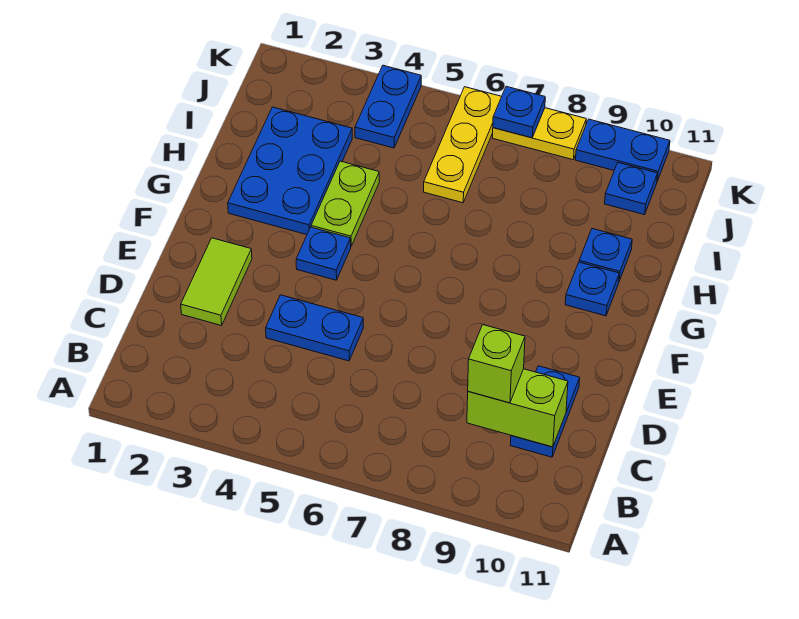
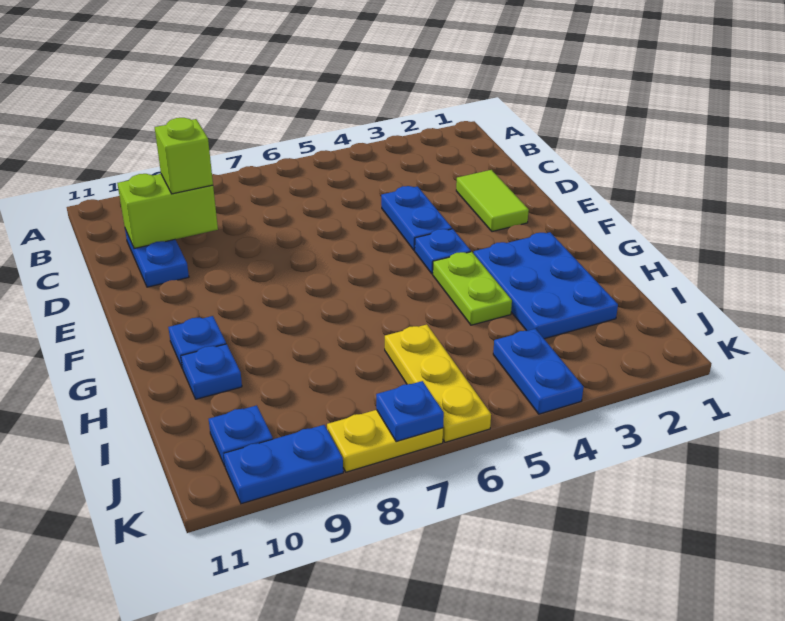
blue 1x2 plate [266,295,363,361] -> blue 1x2 plate turned to [381,186,452,251]

